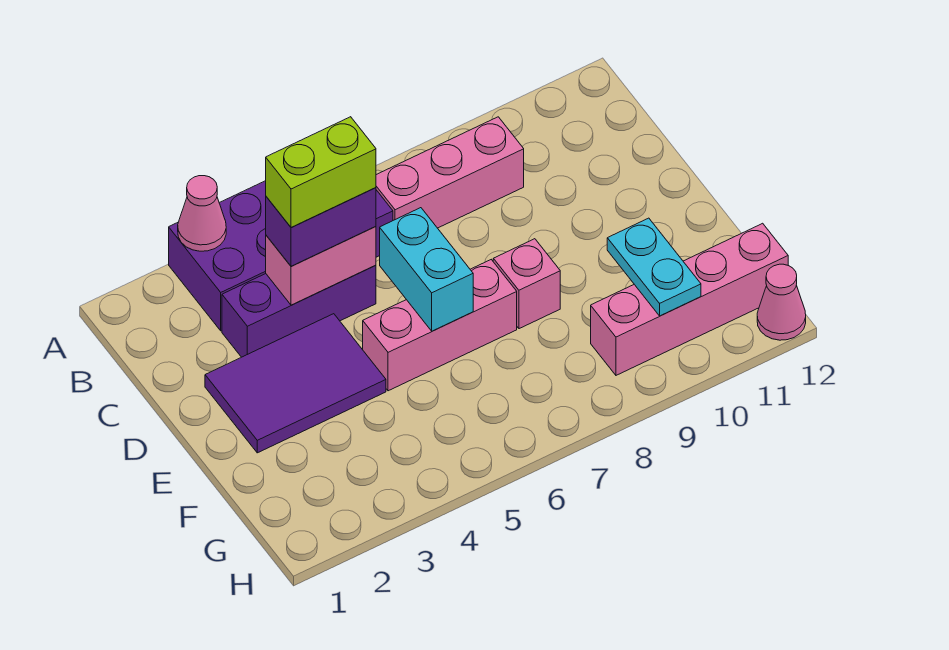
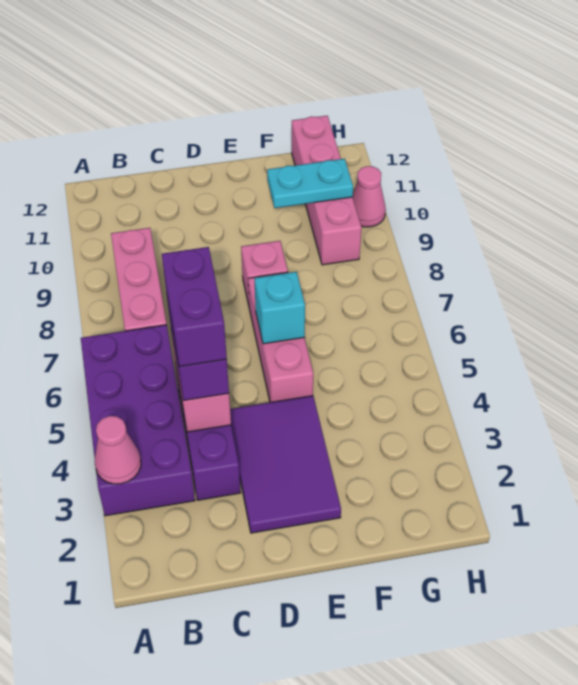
lime 1x2 brick [266,117,376,228] -> purple 1x2 brick [162,247,227,367]
cyan 1x2 brick [380,208,473,331] -> cyan 1x1 brick [254,272,305,344]
pink 1x1 cone [757,264,806,340] -> pink 1x1 cone moved to [353,166,386,227]

